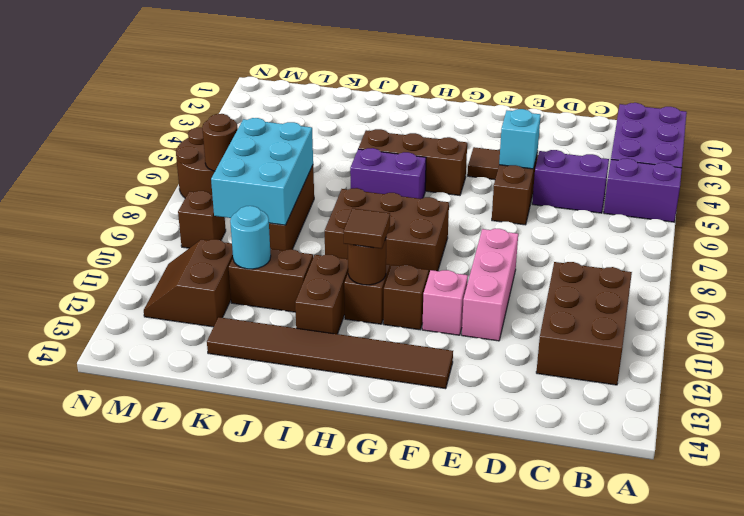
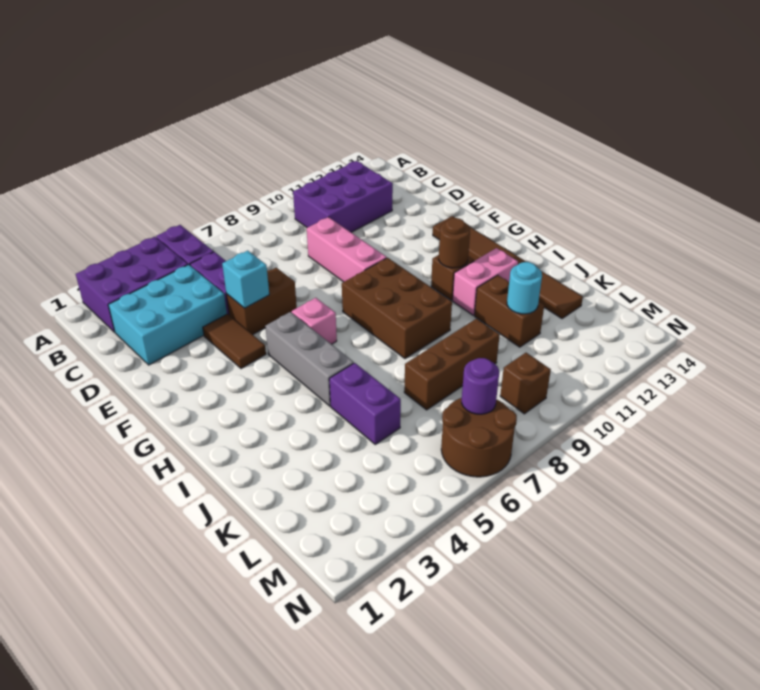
brown 2x3 brick [536,262,632,385] -> purple 2x3 brick [293,161,393,232]
pink 1x3 brick [462,229,518,341] -> pink 1x3 brick turned to [307,217,387,282]
pink 1x1 brick [422,270,468,335] -> pink 1x1 brick moved to [292,298,337,344]
brown 1x3 brick [358,129,467,195] -> grey 1x3 brick [265,312,354,406]
brown 1x1 brick [383,265,429,330] -> none
purple 1x2 brick [350,148,426,199] -> purple 1x2 brick moved to [329,363,401,444]
brown 1x1 tile [344,209,390,249] -> none
brown 1x2 brick [295,255,348,334] -> pink 1x2 brick [453,248,518,315]
cyan 2x3 brick [211,118,313,225] -> cyan 2x3 brick moved to [108,265,227,365]
brown 2x2 slope [144,239,233,327] -> none
brown 1x1 round brick [202,114,238,171] -> purple 1x1 round brick [462,358,499,414]

